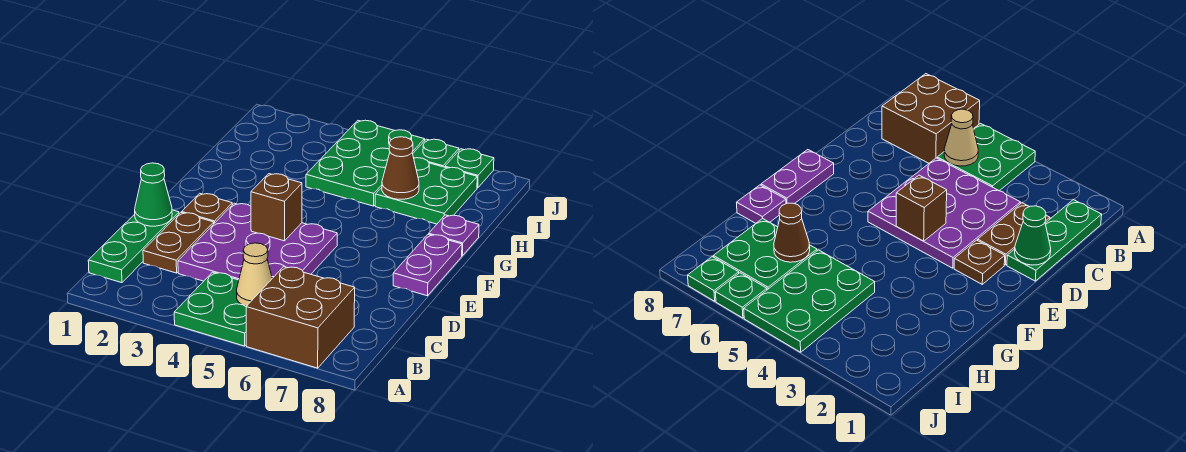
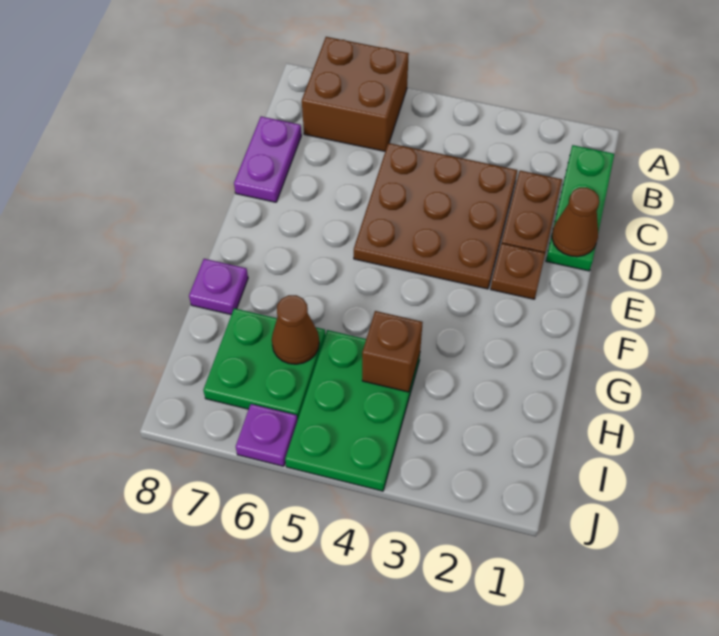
green 2x2 plate [174,272,246,346] -> none
tan 1x1 cone [237,243,272,306] -> none
purple 3x3 plate [178,203,337,281] -> brown 3x3 plate [354,143,517,289]
green 1x1 cone [135,163,172,226] -> brown 1x1 cone [552,188,599,257]
brown 1x1 brick [251,174,302,241] -> brown 1x1 brick moved to [362,311,423,392]
purple 1x2 plate [393,234,462,296] -> purple 1x2 plate moved to [234,117,301,202]
green 1x1 plate [413,139,459,167] -> purple 1x1 plate [236,404,298,466]
green 1x1 plate [445,149,494,188] -> none

